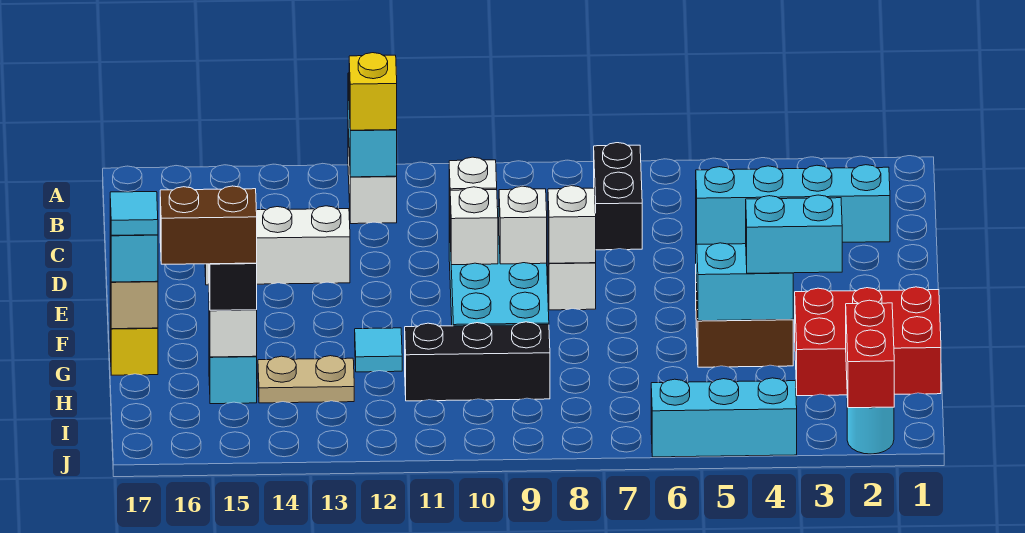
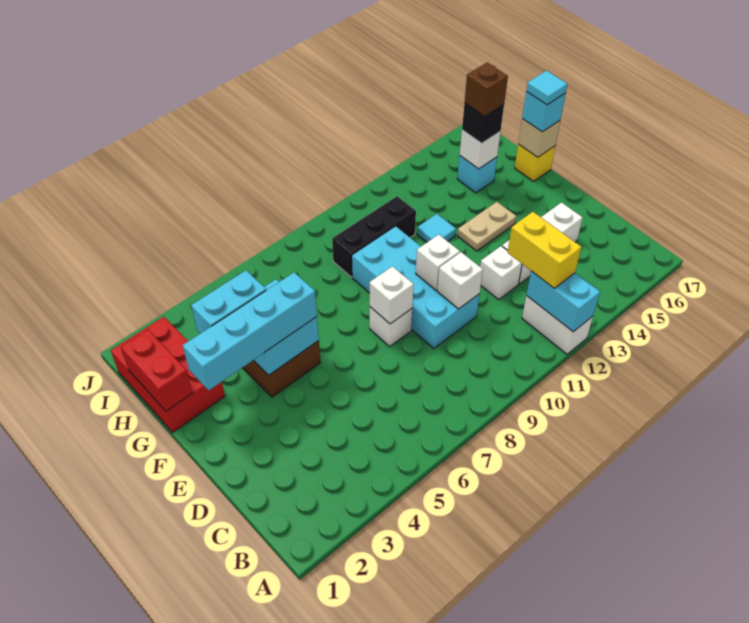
black 1x2 brick [594,143,642,250] -> none
yellow 1x1 brick [349,53,397,130] -> yellow 1x2 brick [508,212,581,288]
white 1x1 brick [499,186,547,264] -> white 1x1 brick moved to [480,246,522,299]
red 2x3 brick [795,287,941,396] -> red 2x3 brick turned to [111,317,225,433]
tan 1x2 plate [258,356,354,403] -> tan 1x2 plate moved to [457,202,516,251]
brown 1x2 brick [160,186,257,264] -> brown 1x1 brick [464,62,508,116]
red 1x2 brick [846,300,894,408] -> red 1x2 brick moved to [121,330,193,411]
cyan 1x1 round brick [847,398,894,454] -> none
cyan 1x3 brick [651,378,797,457] -> none

